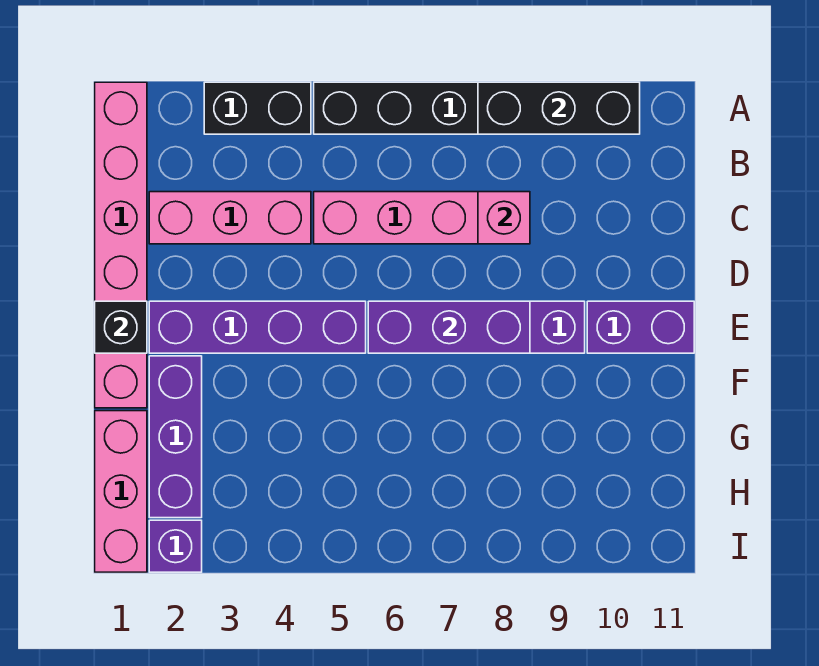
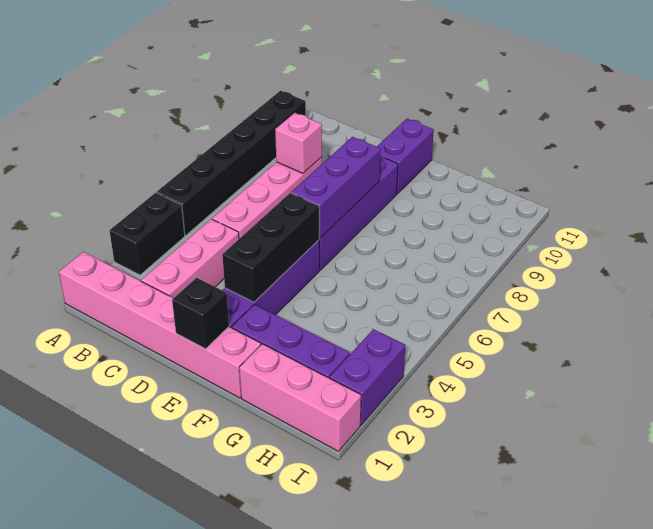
black 1x3 brick [478,82,640,134] -> black 1x3 brick moved to [222,193,319,302]
purple 1x1 brick [149,520,202,572] -> purple 1x2 brick [330,329,405,425]

